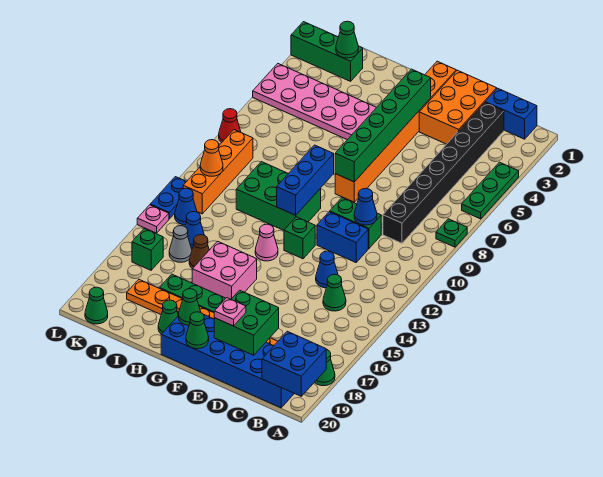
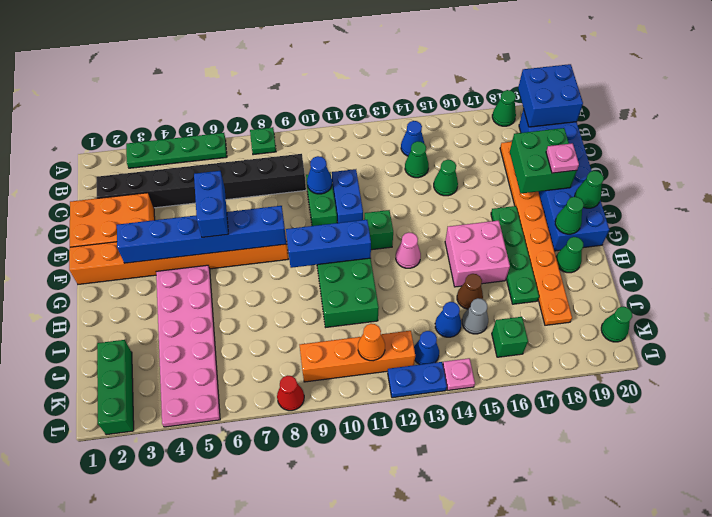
green 1x3 plate [462,162,519,219] -> green 1x4 plate [126,133,227,168]
blue 1x2 brick [485,88,537,139] -> blue 1x2 brick moved to [194,171,228,237]
blue 1x1 cone [316,251,338,288] -> blue 1x1 cone moved to [401,121,424,156]
green 1x6 brick [335,69,431,182] -> blue 1x6 brick [117,206,286,263]
green 1x1 cone [336,21,358,58] -> green 1x1 cone moved to [434,160,458,196]

